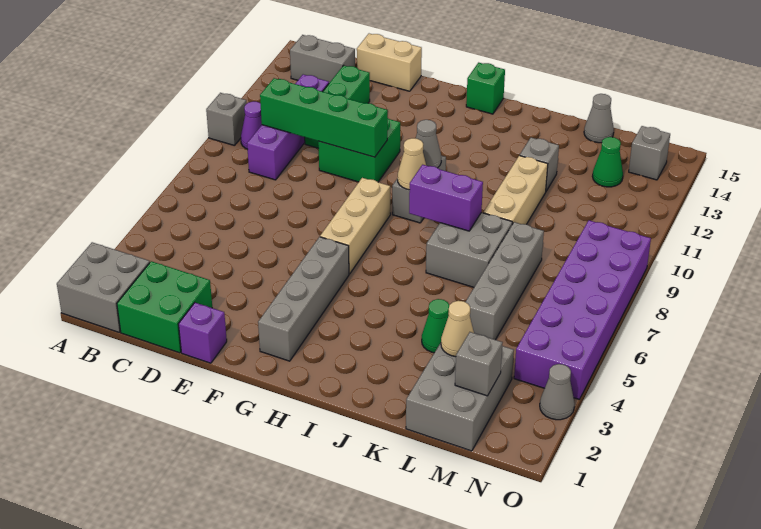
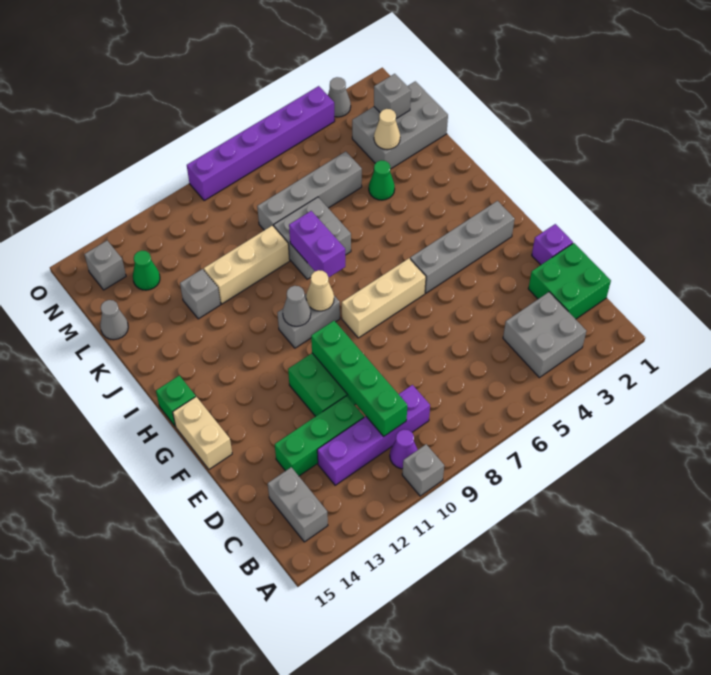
grey 2x2 brick [57,242,150,332] -> grey 2x2 brick moved to [503,292,586,378]
tan 1x2 brick [357,34,422,91] -> tan 1x2 brick moved to [173,397,232,469]
purple 2x6 brick [514,220,651,399] -> purple 1x6 brick [187,86,335,201]

